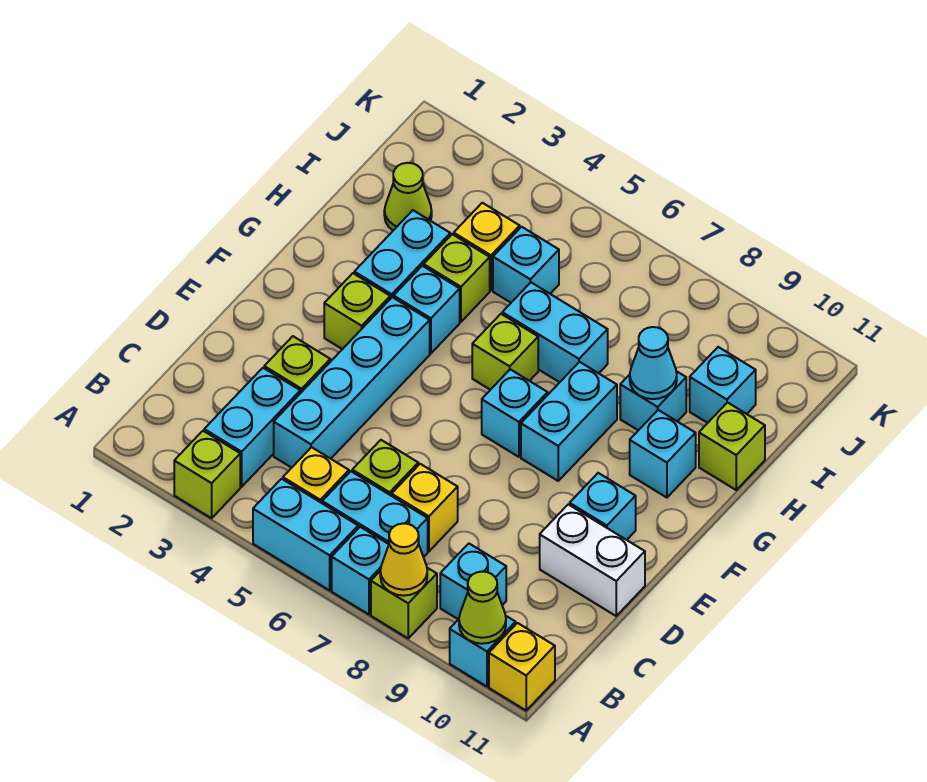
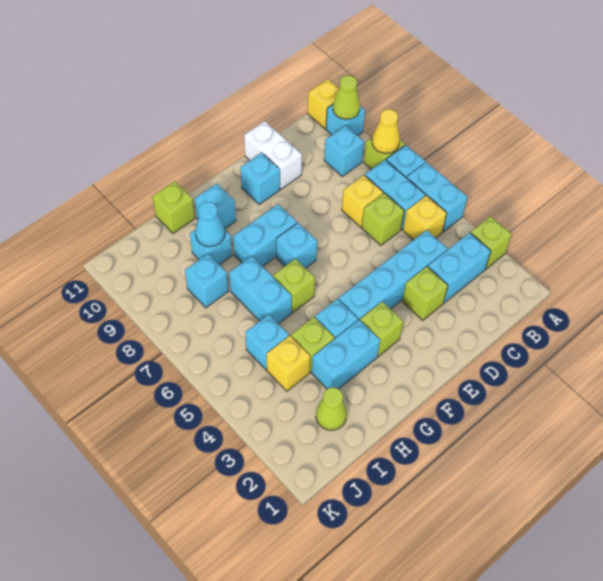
cyan 1x1 brick [690,347,756,423] -> cyan 1x1 brick moved to [185,254,228,308]

